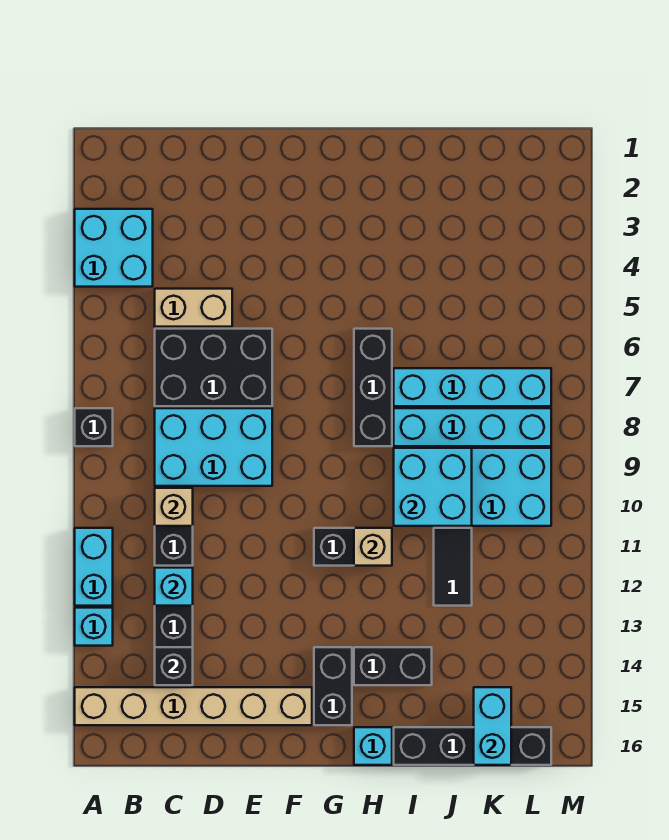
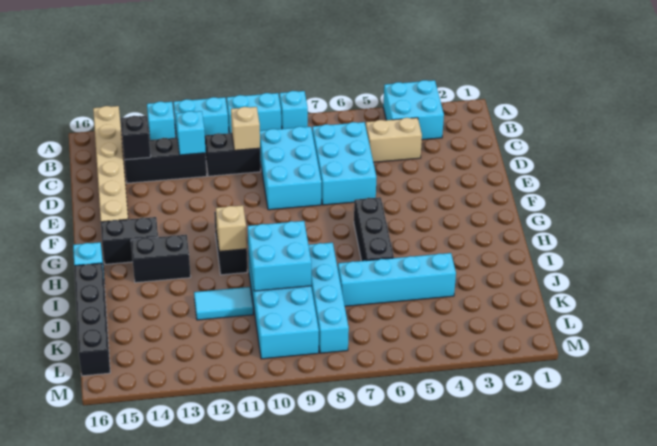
black 1x1 brick [75,408,113,446] -> cyan 1x1 brick [280,91,308,129]
tan 1x2 brick [155,289,232,327] -> tan 1x2 brick turned to [366,118,422,162]
black 2x3 brick [155,329,272,406] -> cyan 2x3 brick [312,122,376,205]
black 1x3 brick [354,329,392,446] -> black 1x3 brick turned to [354,197,394,261]
black 1x2 brick [354,647,432,685] -> black 1x2 brick turned to [131,235,191,283]
cyan 1x4 brick [394,368,551,406] -> cyan 1x4 brick turned to [338,253,456,306]
black 1x2 tile [434,528,472,606] -> cyan 1x2 tile [194,287,253,320]
cyan 1x2 brick [474,687,511,765] -> cyan 1x2 brick moved to [227,93,281,133]

